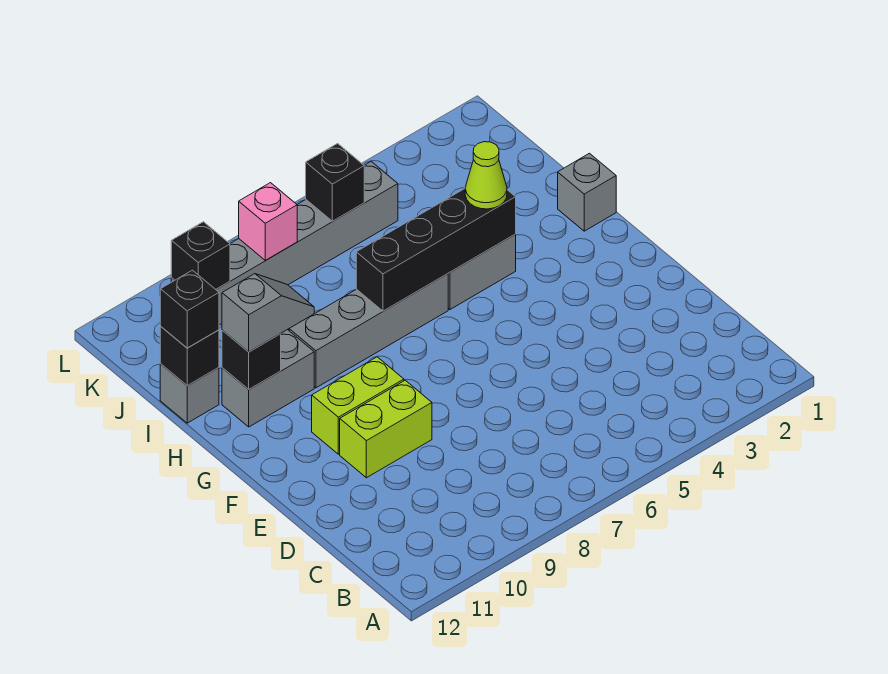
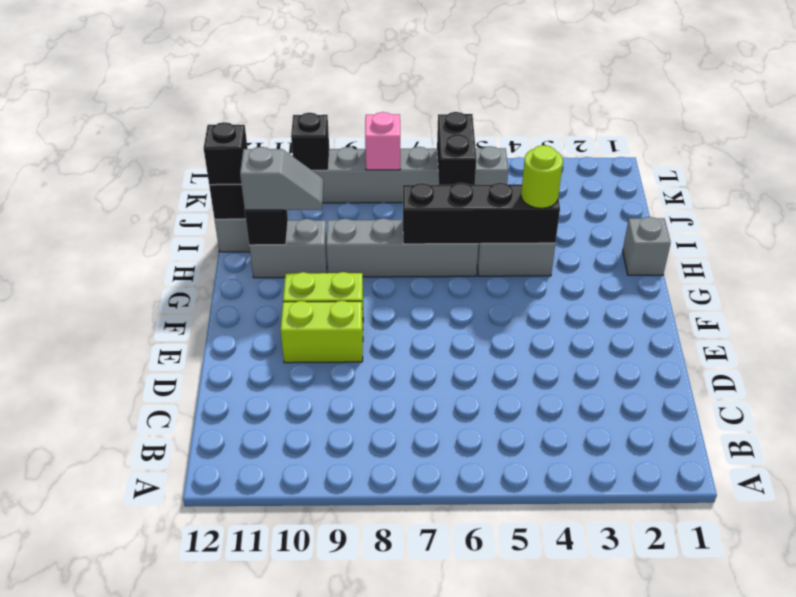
lime 1x1 cone [465,142,507,209] -> lime 1x1 round brick [521,145,563,208]
black 1x1 brick [306,144,364,221] -> black 1x2 brick [437,112,476,185]

